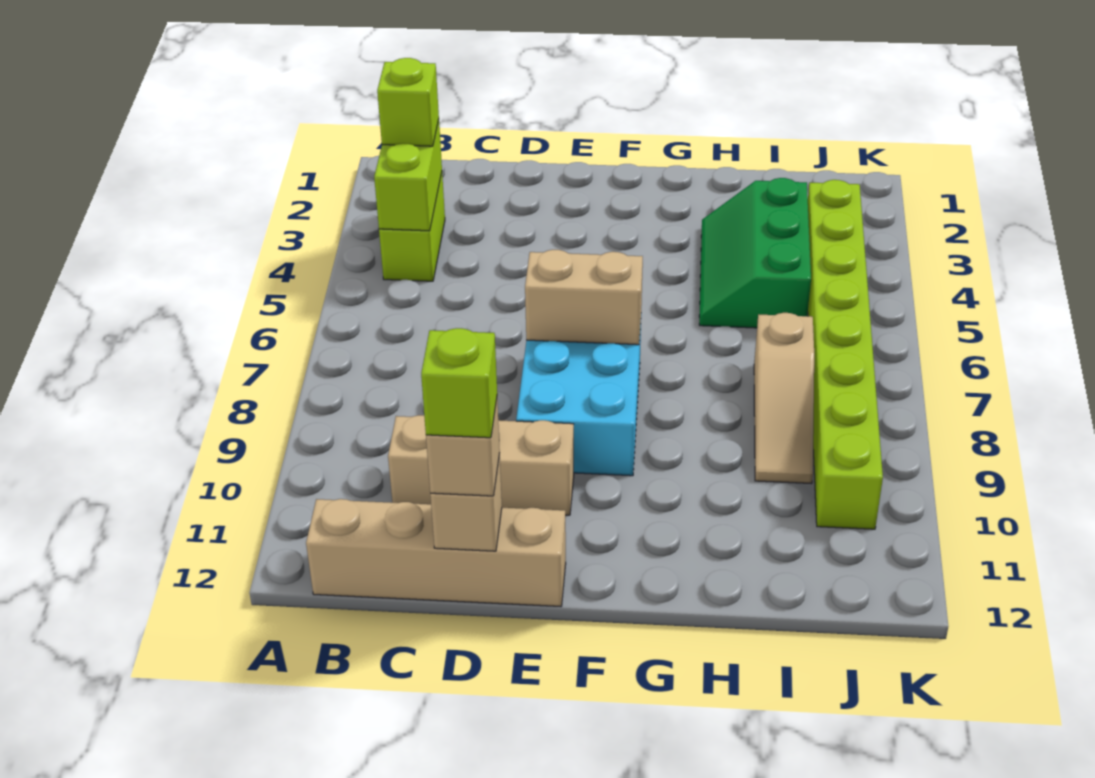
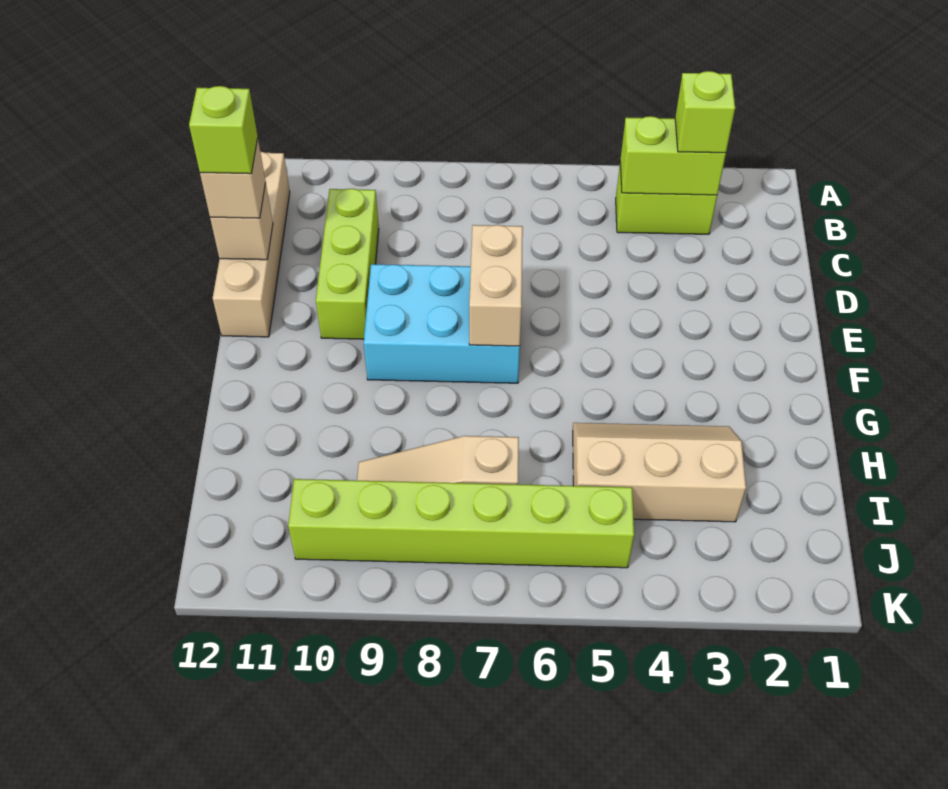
tan 1x3 brick [388,415,574,515] -> lime 1x3 brick [316,189,379,339]
green 2x3 slope [699,178,811,328] -> tan 2x3 slope [573,423,746,522]
lime 1x8 brick [808,180,883,529] -> lime 1x6 brick [288,479,634,568]

